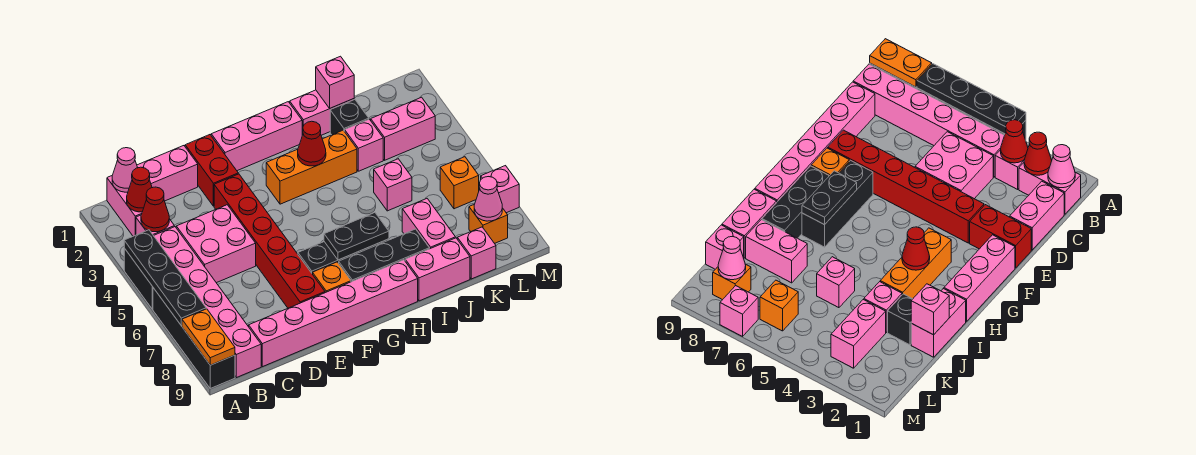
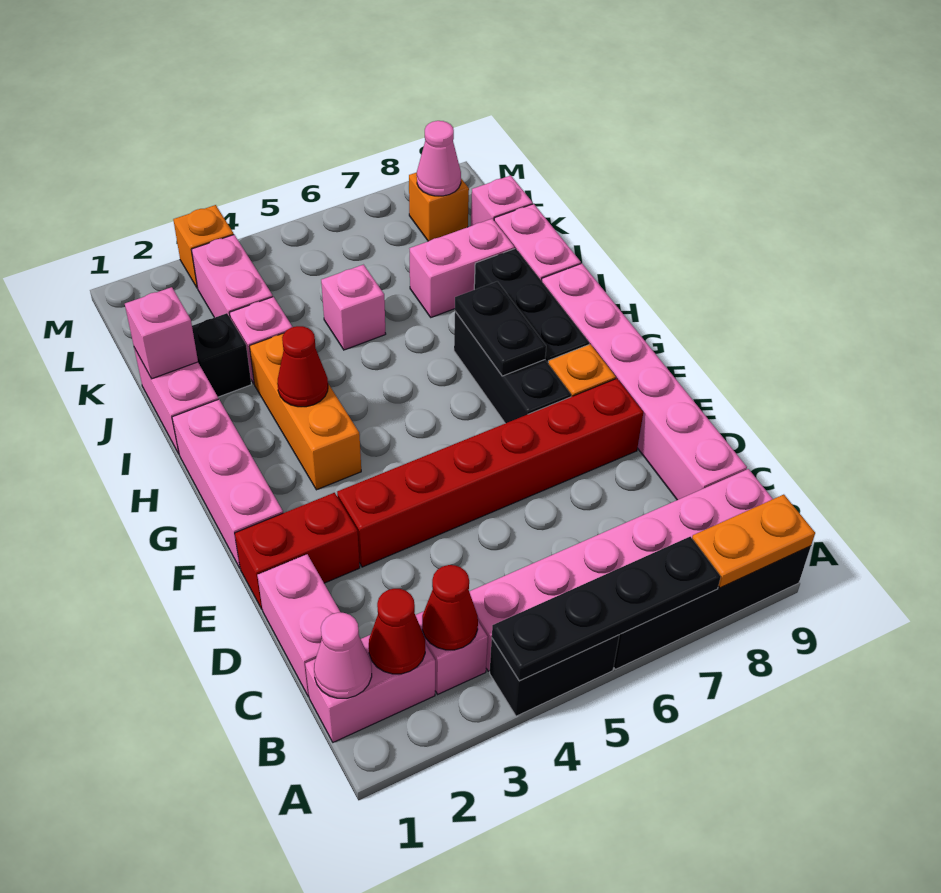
pink 2x2 brick [176,205,256,283] -> none
orange 1x1 brick [440,157,479,209] -> orange 1x1 brick moved to [173,205,234,288]
pink 1x1 brick [481,166,519,213] -> none

